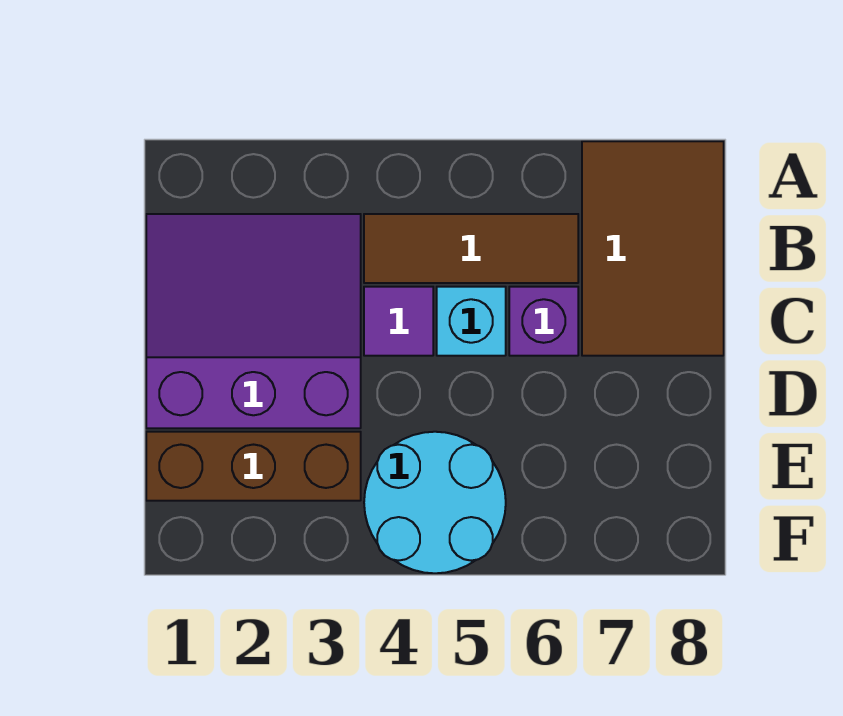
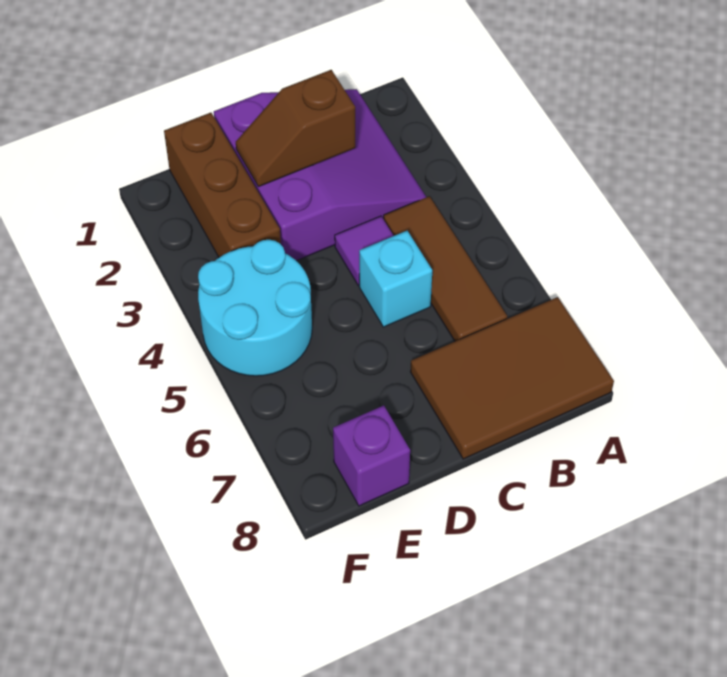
none -> brown 1x2 slope [236,70,355,187]
purple 1x1 brick [509,287,578,356] -> purple 1x1 brick moved to [333,405,410,506]

